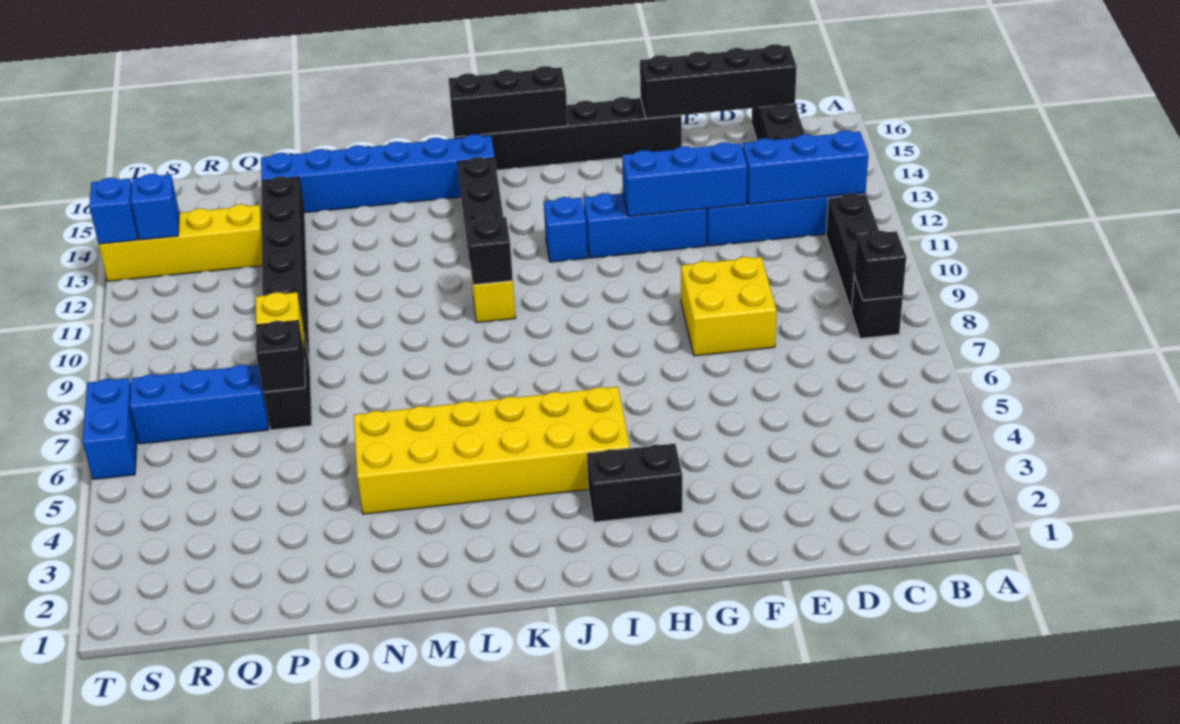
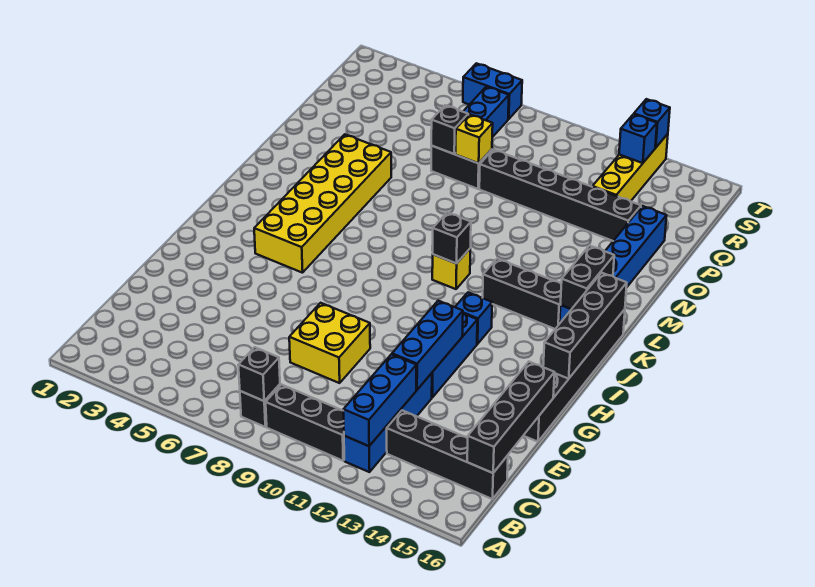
black 1x2 brick [587,444,682,522] -> black 1x2 brick moved to [561,246,614,309]
black 1x3 brick [448,66,568,137] -> black 1x4 brick [543,273,627,379]

